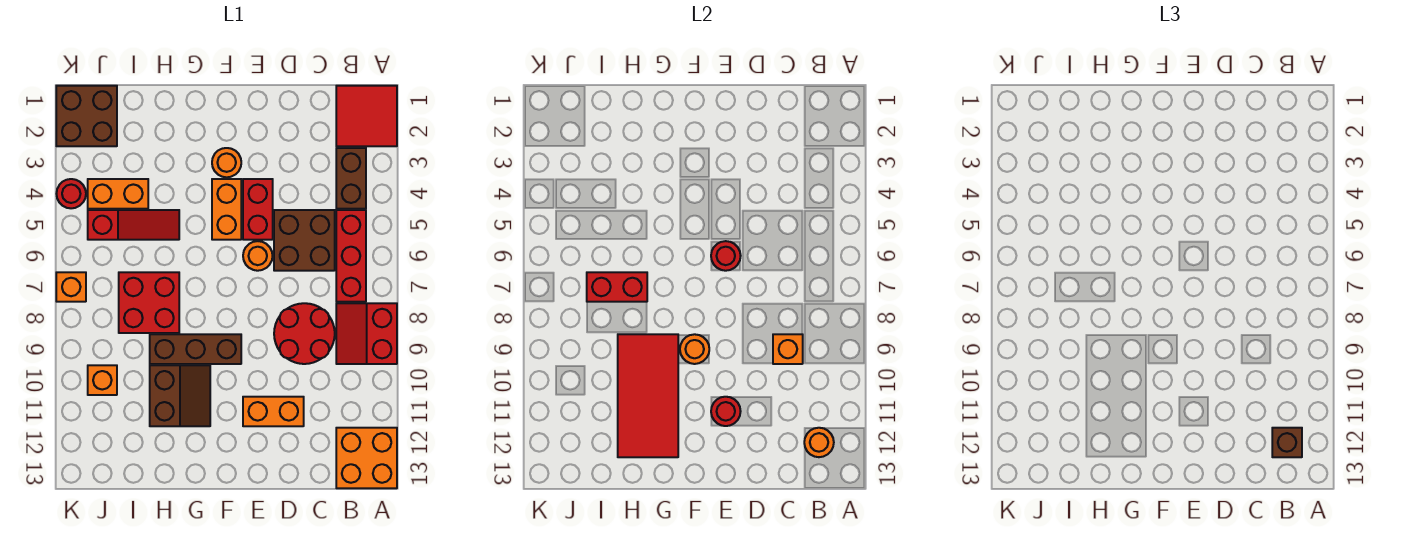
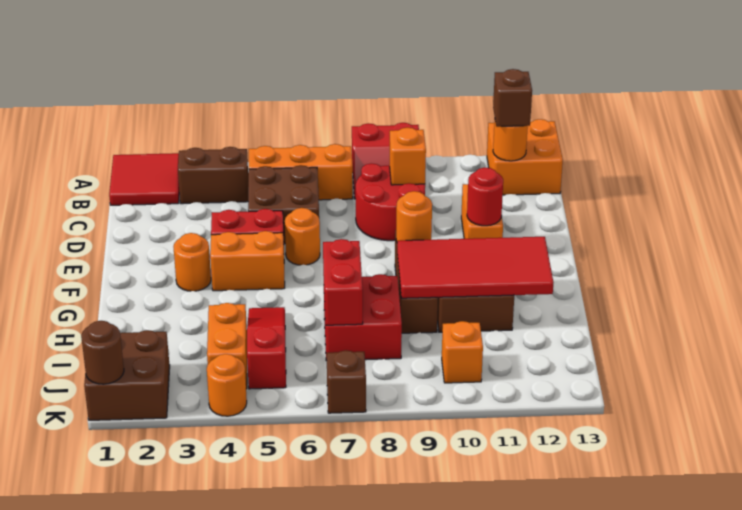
red 1x3 brick [336,210,366,302] -> orange 1x3 brick [249,144,353,200]
red 1x1 round brick [711,241,741,271] -> none
none -> brown 1x1 round brick [81,321,124,384]
red 1x1 round brick [56,179,86,208] -> orange 1x1 round brick [207,354,247,416]
orange 1x1 brick [56,272,86,302] -> brown 1x1 brick [327,350,366,413]

